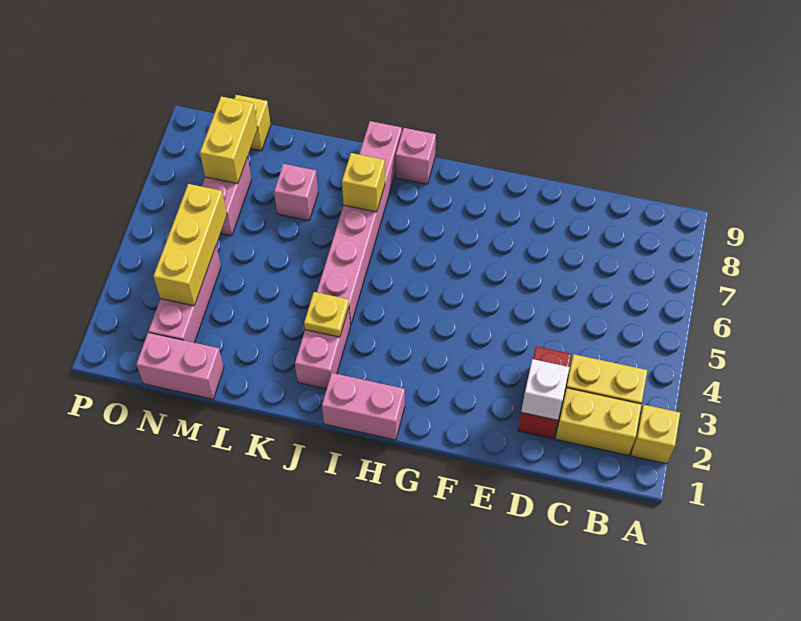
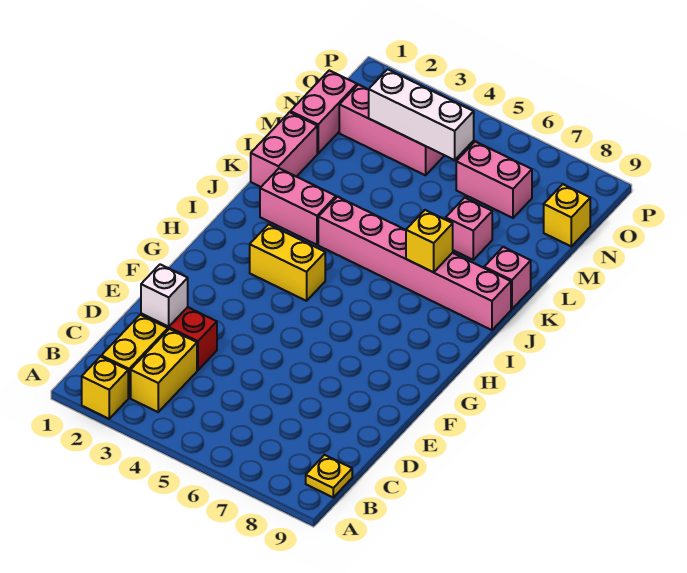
pink 1x2 brick [322,373,405,440] -> pink 1x2 brick moved to [251,112,317,187]
pink 1x1 brick [396,128,436,184] -> pink 1x1 brick moved to [484,247,531,309]
yellow 1x1 plate [304,292,349,337] -> yellow 1x1 plate moved to [306,455,352,497]
yellow 1x3 brick [153,184,227,306] -> white 1x3 brick [369,69,474,160]
yellow 1x2 brick [200,97,257,184] -> yellow 1x2 brick moved to [250,224,325,301]

